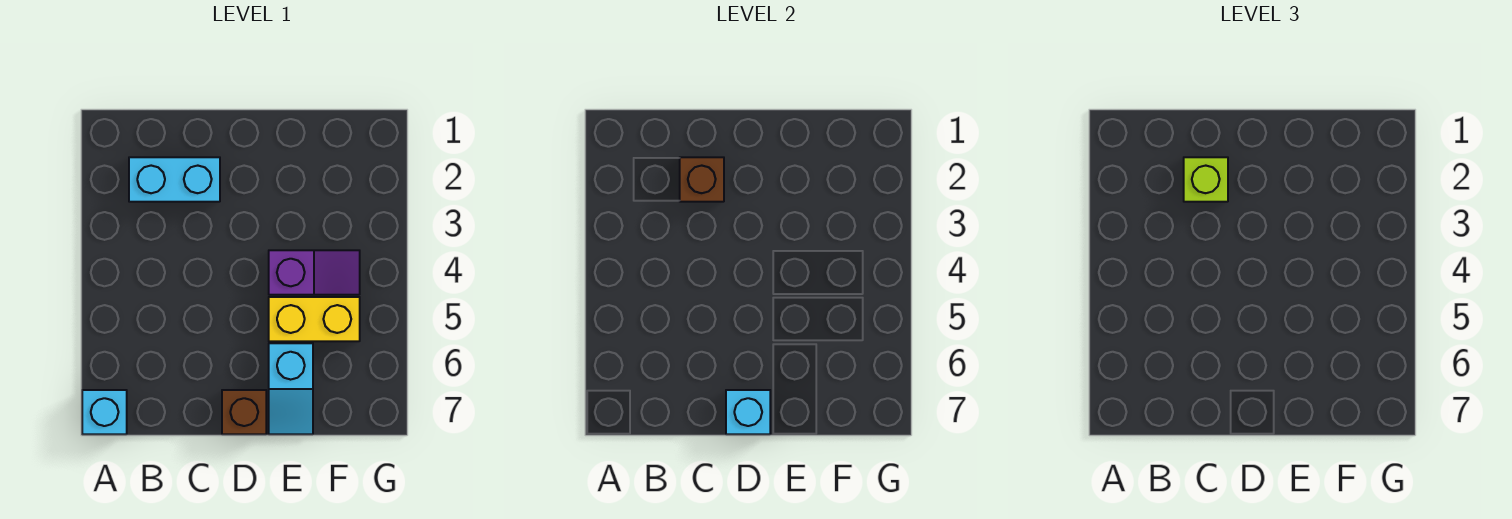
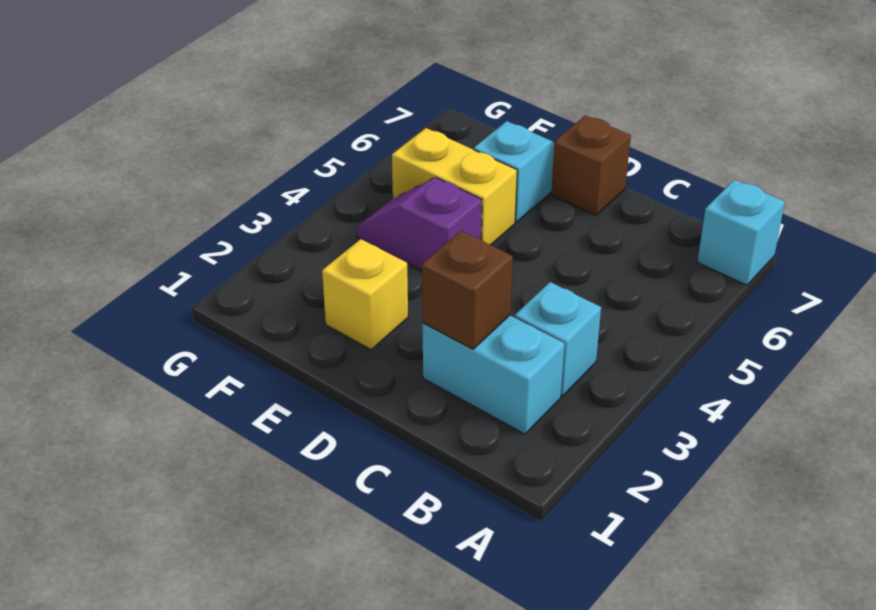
lime 1x1 brick [1184,157,1228,202] -> none
cyan 1x1 brick [726,390,770,434] -> cyan 1x1 brick moved to [515,282,601,396]
none -> yellow 1x1 brick [322,239,408,350]

